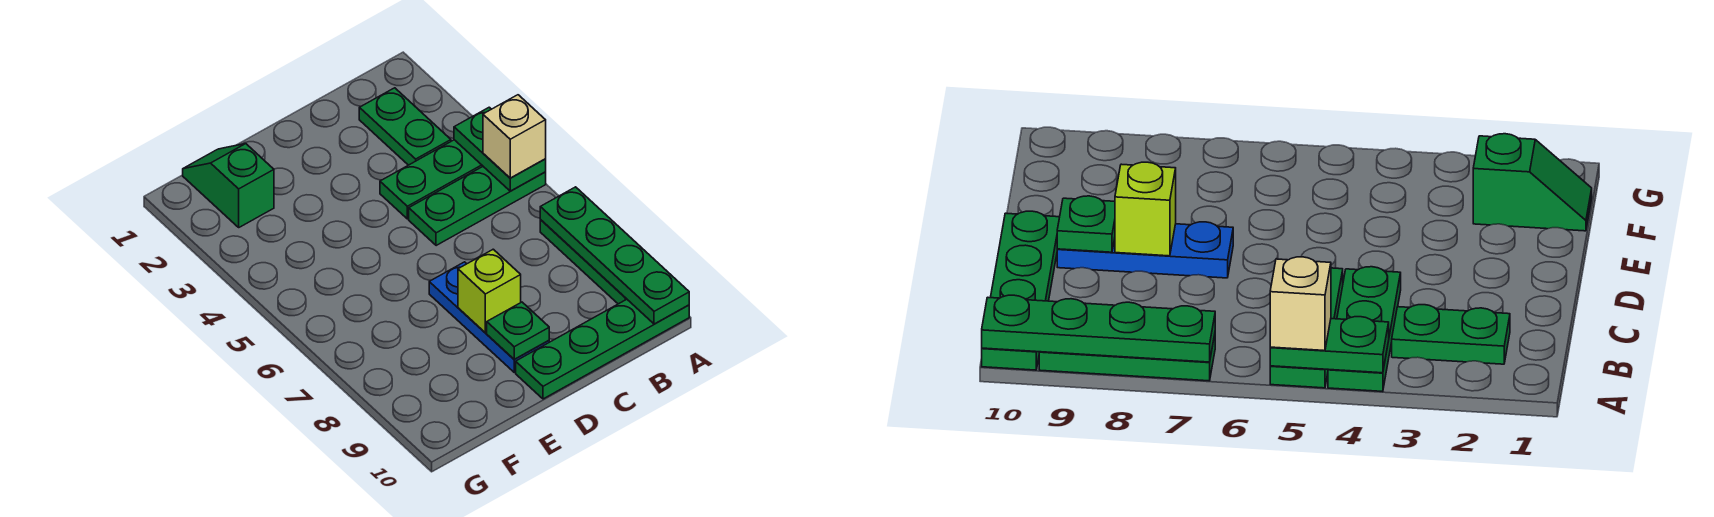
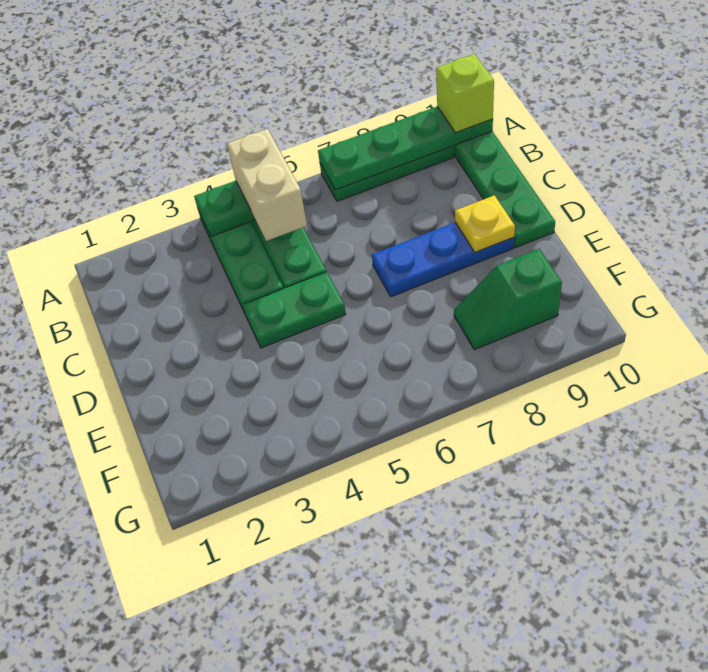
tan 1x1 brick [483,95,546,178] -> tan 1x2 brick [227,129,307,241]
green 1x2 plate [359,88,451,165] -> green 1x2 plate moved to [243,272,346,348]
lime 1x1 brick [458,249,521,333] -> lime 1x1 brick moved to [436,54,494,133]
green 1x1 plate [487,302,549,359] -> yellow 1x1 plate [455,195,515,252]
green 1x2 slope [183,144,274,227] -> green 1x2 slope moved to [454,249,562,350]

